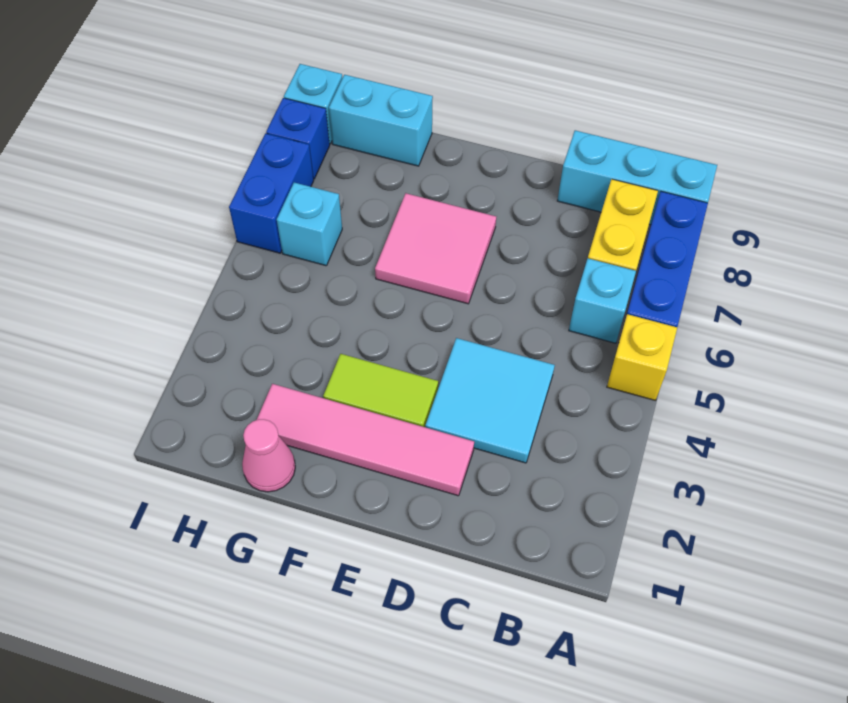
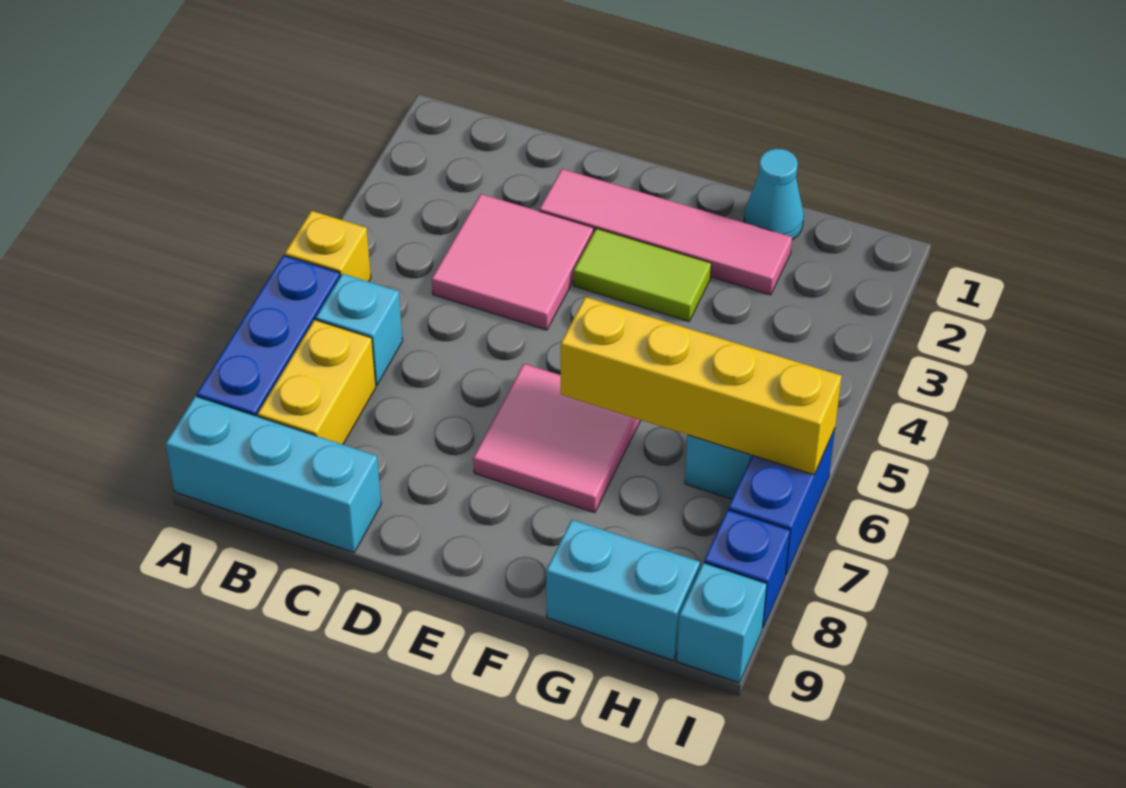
cyan 2x2 tile [425,338,555,463] -> pink 2x2 tile [432,194,593,330]
none -> yellow 1x4 brick [561,297,841,475]
pink 1x1 cone [242,419,295,492] -> cyan 1x1 cone [744,149,804,240]

